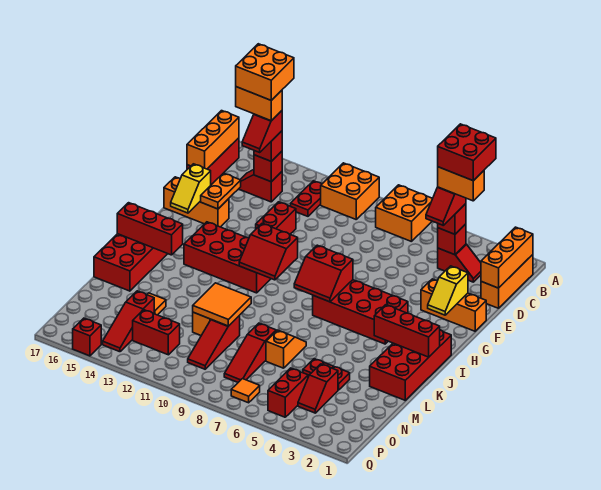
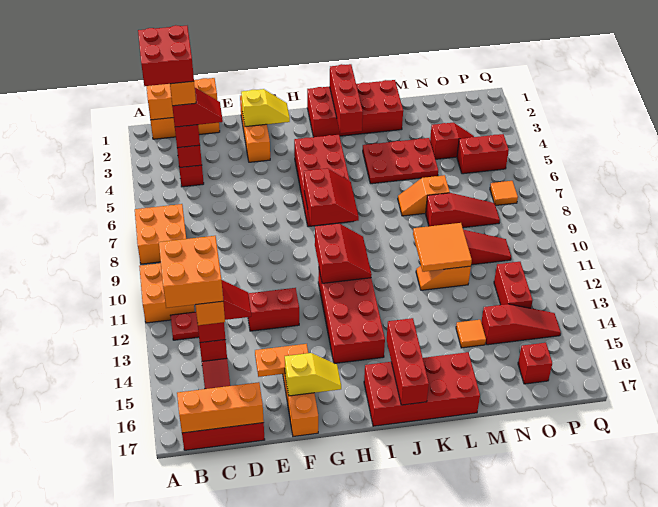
red 1x2 plate [303,359,350,390] -> red 2x3 plate [363,138,438,184]
red 1x1 brick [73,318,101,356] -> red 1x1 brick moved to [518,343,552,384]

